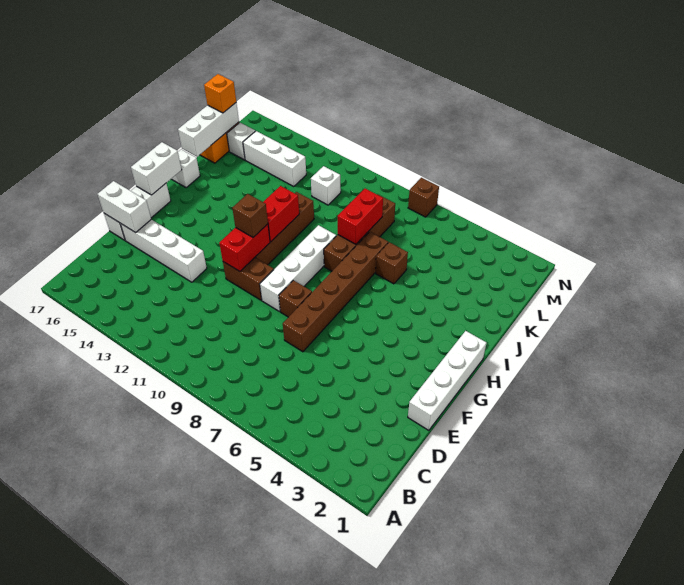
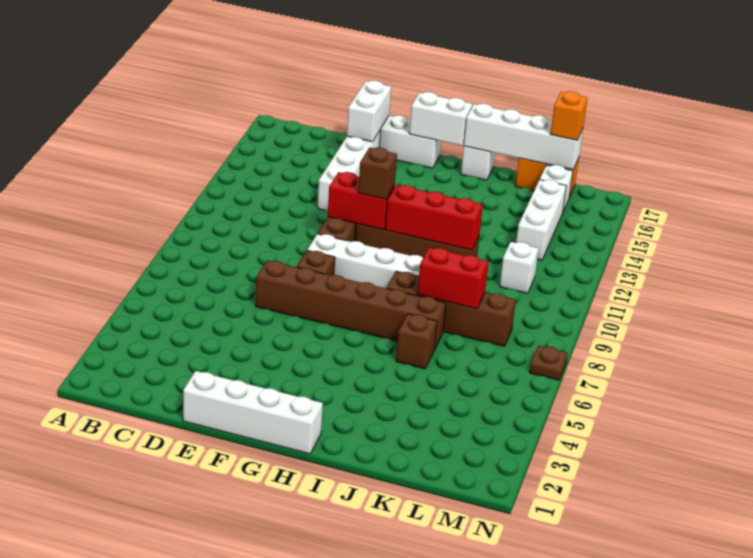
red 1x2 brick [264,186,299,242] -> red 1x3 brick [385,185,483,250]
white 1x3 brick [178,103,239,157] -> white 1x4 brick [464,104,583,170]
brown 1x1 brick [408,178,439,217] -> brown 1x1 plate [529,346,568,380]

